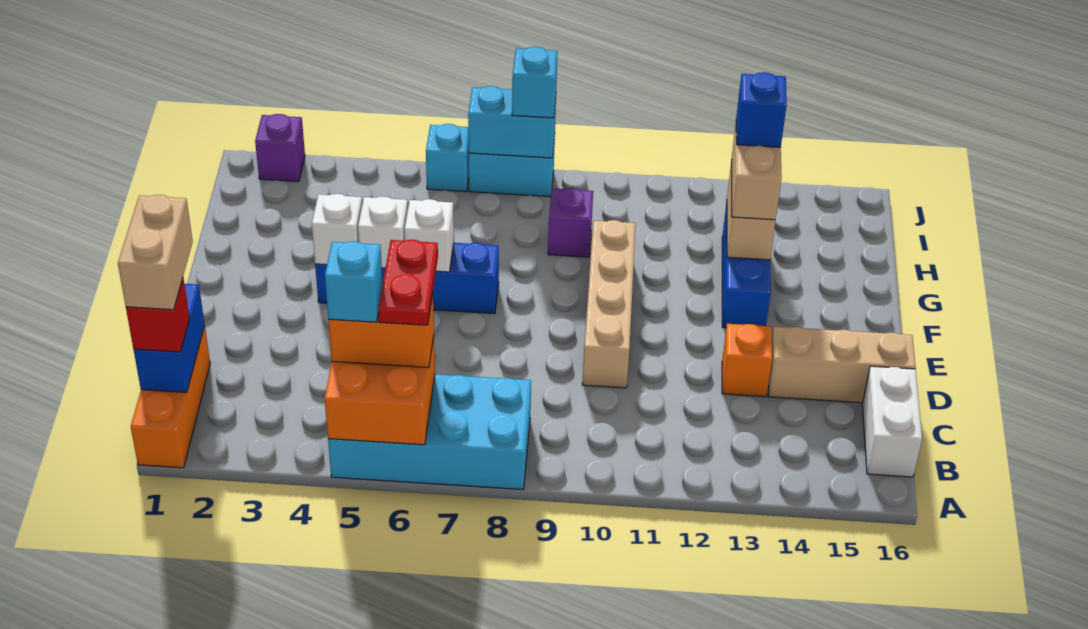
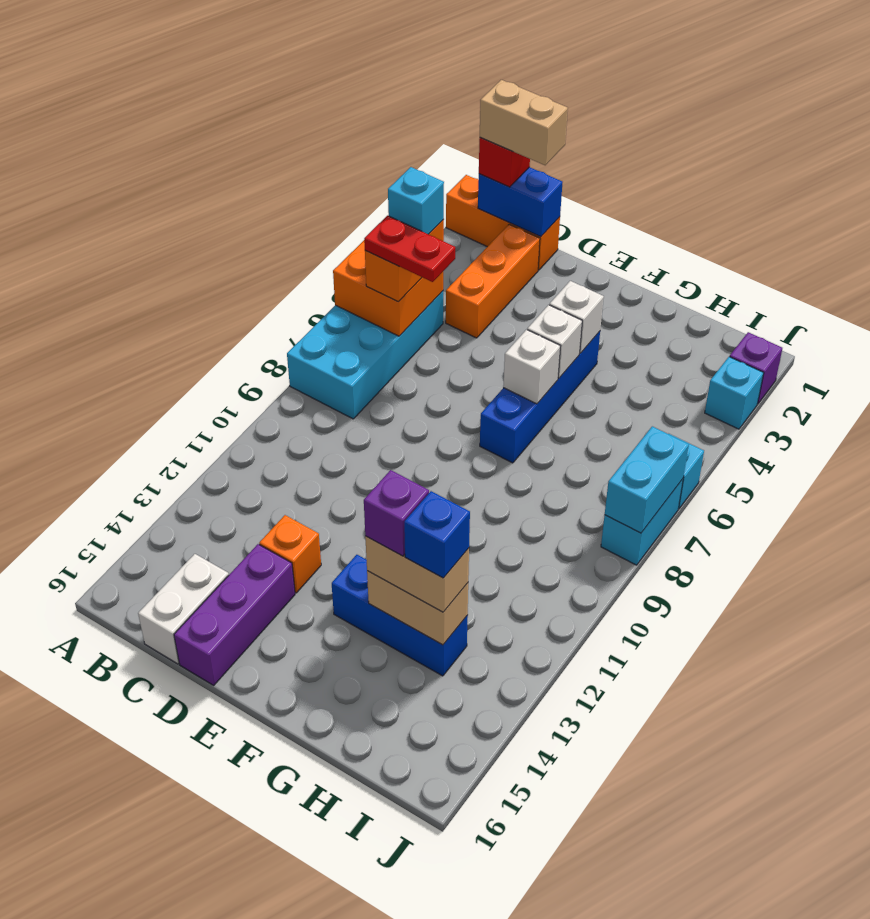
white 1x2 brick [862,366,922,477] -> white 1x2 brick turned to [138,554,229,664]
none -> orange 1x3 brick [446,224,540,338]
tan 1x4 brick [582,220,636,388] -> none
tan 1x3 brick [768,326,915,403] -> purple 1x3 brick [174,544,295,685]
purple 1x1 brick [548,188,593,257] -> purple 1x1 brick moved to [364,470,429,556]
cyan 1x1 brick [512,47,558,118] -> cyan 1x1 brick moved to [705,357,764,429]

